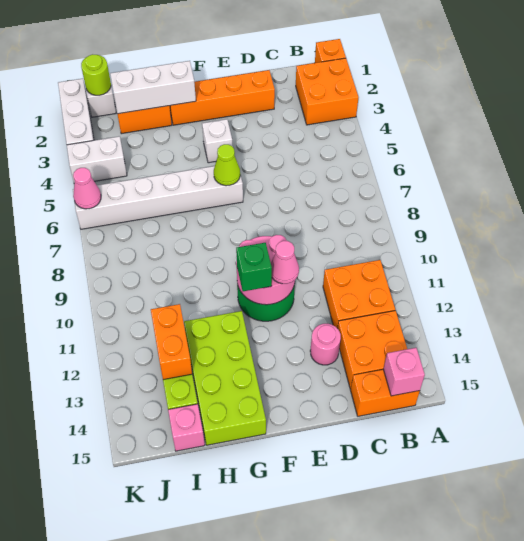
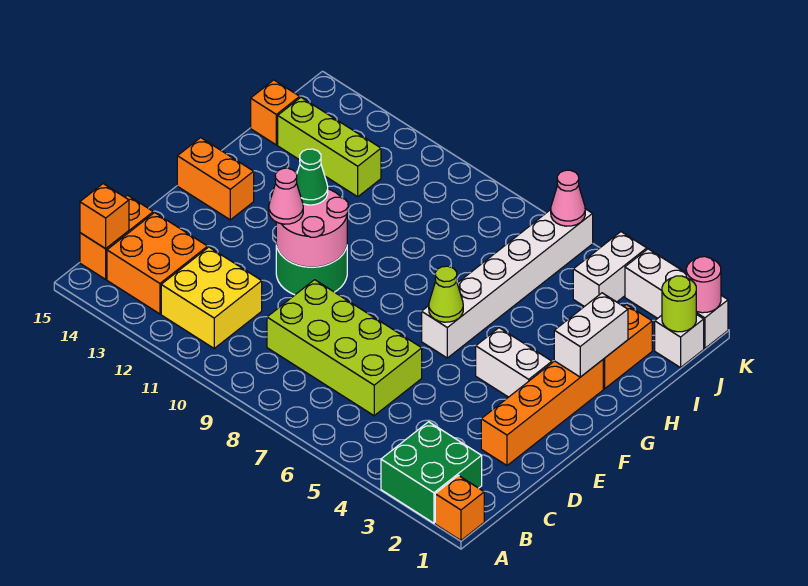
orange 2x2 brick [296,58,359,125] -> green 2x2 brick [381,422,482,523]
orange 2x2 brick [323,260,395,328] -> yellow 2x2 brick [161,247,262,348]
pink 1x1 brick [383,348,425,396] -> orange 1x1 brick [80,184,129,249]
pink 1x1 round brick [310,324,341,365] -> pink 1x1 round brick moved to [686,257,721,313]
white 1x1 brick [202,119,233,163] -> white 1x2 brick [476,328,552,397]
green 1x1 brick [236,243,272,291] -> green 1x1 cone [297,149,328,205]
white 1x3 brick [110,61,196,114] -> white 1x2 brick [554,293,628,377]
lime 2x4 brick [184,311,266,445] -> lime 2x4 brick moved to [267,280,422,416]
orange 1x2 brick [151,304,192,380] -> orange 1x2 brick moved to [177,138,254,220]
pink 1x1 brick [168,404,205,451] -> orange 1x1 brick [251,80,300,145]

